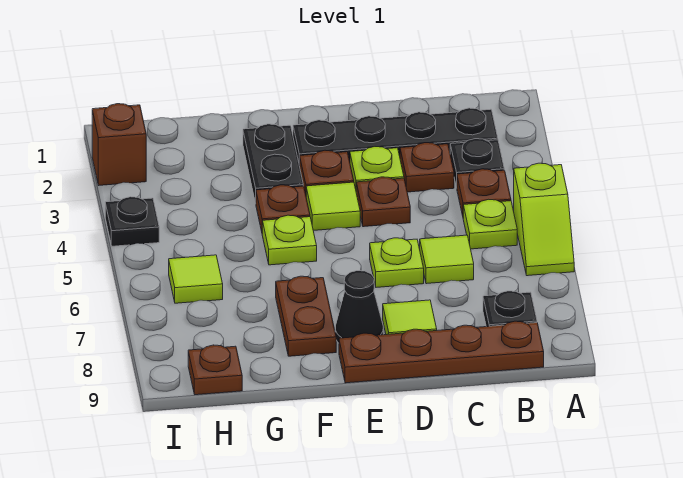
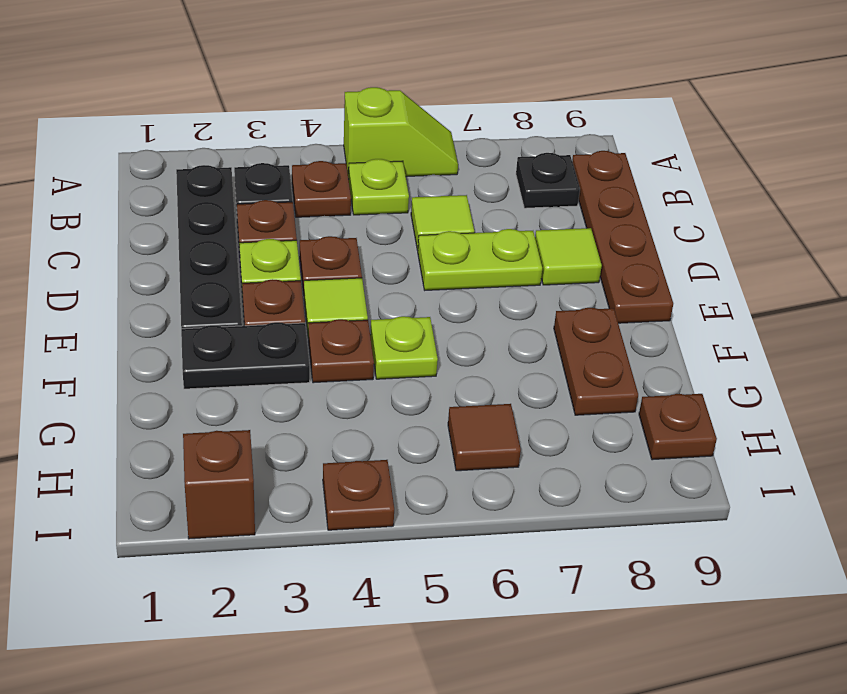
lime 1x1 plate [370,238,424,287] -> lime 1x2 plate [418,229,542,290]
black 1x1 cone [335,271,383,343] -> none
brown 1x2 plate [276,276,336,356] -> brown 1x2 plate turned to [554,308,638,415]
lime 1x1 tile [169,255,223,303] -> brown 1x1 tile [448,404,521,471]
black 1x1 plate [105,197,159,246] -> brown 1x1 plate [323,460,394,530]

